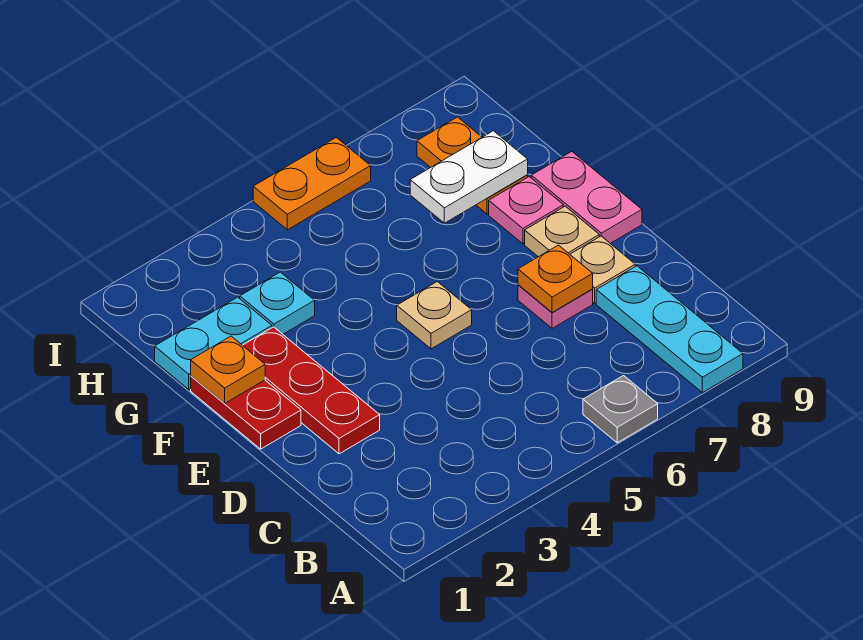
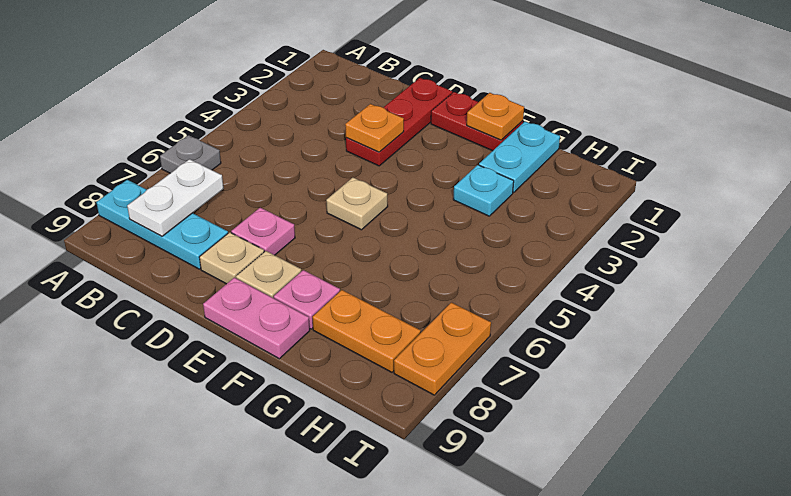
red 1x3 plate [243,327,380,454] -> red 1x3 plate turned to [346,78,452,166]
orange 1x1 plate [518,245,593,312] -> orange 1x1 plate moved to [345,104,404,152]
white 1x2 plate [410,131,528,223] -> white 1x2 plate moved to [127,159,223,236]
orange 1x2 plate [253,137,371,230] -> orange 1x2 plate moved to [394,302,491,395]

